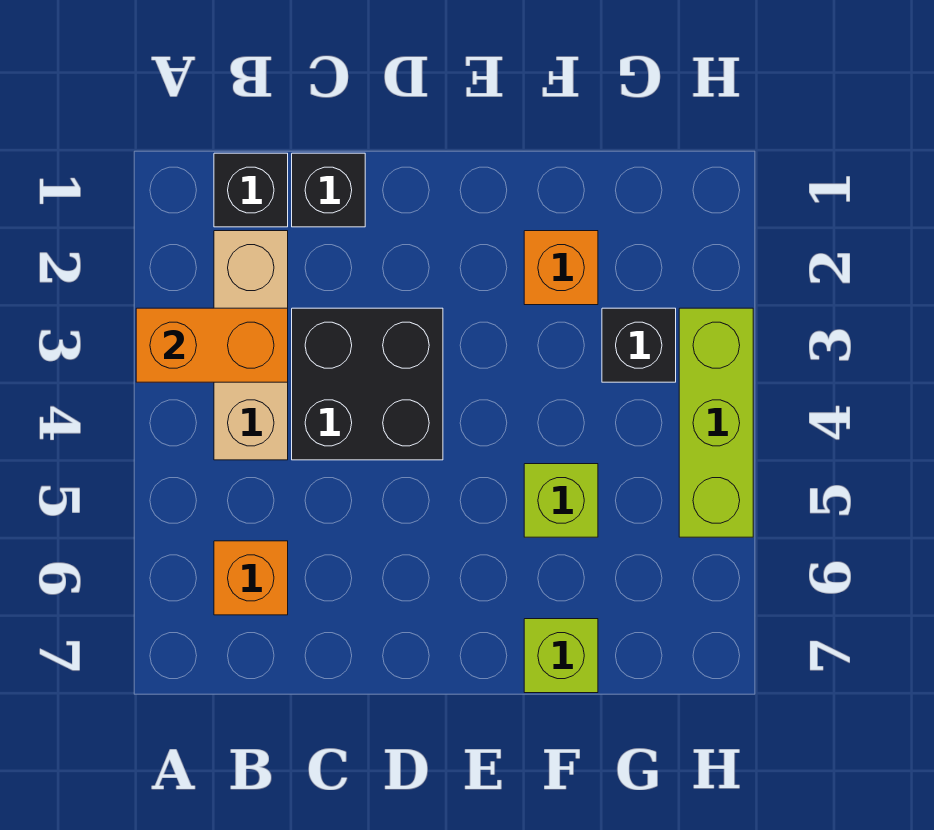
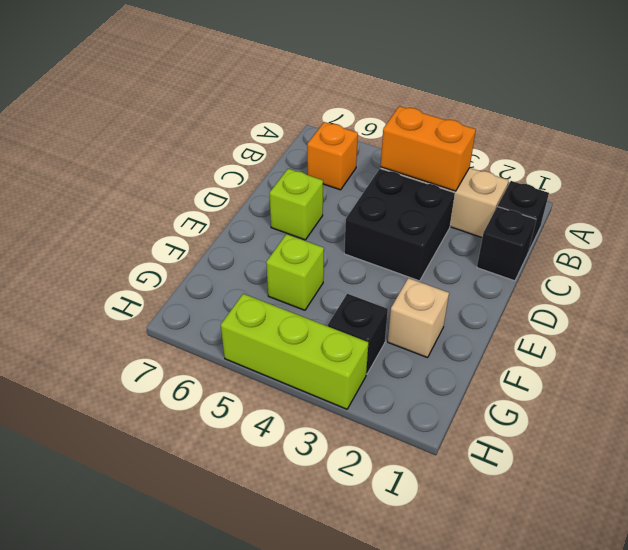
orange 1x2 brick [136,308,288,382] -> orange 1x2 brick turned to [381,106,476,191]
orange 1x1 brick [524,231,598,305] -> tan 1x1 brick [388,278,449,358]
lime 1x1 brick [524,619,598,693] -> lime 1x1 brick moved to [270,169,323,240]

